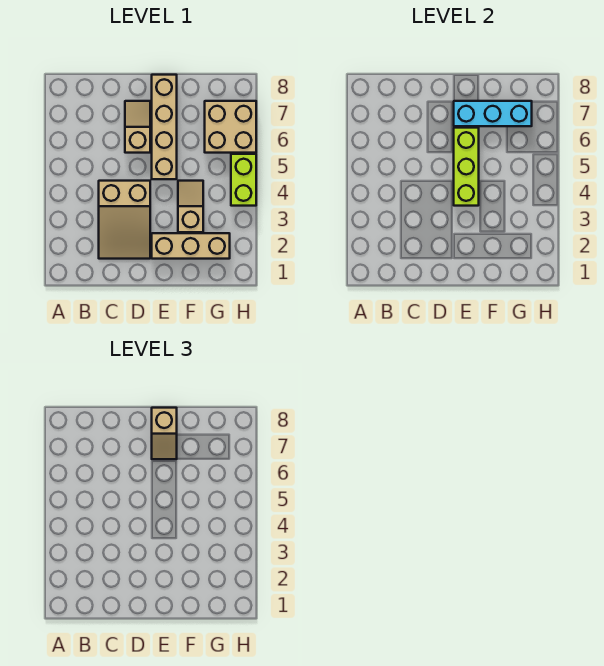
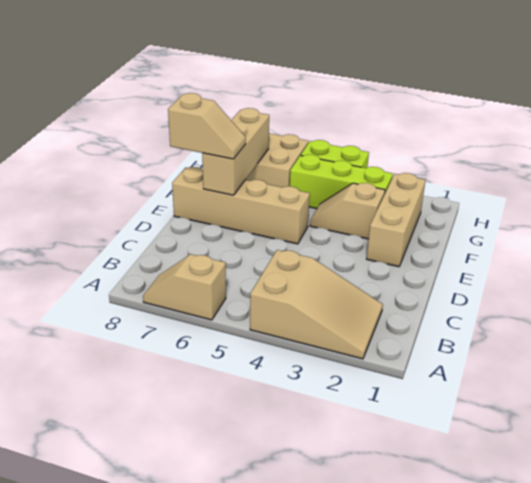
tan 2x3 slope [99,181,150,259] -> tan 2x3 slope moved to [250,250,383,359]
tan 1x2 slope [125,101,150,153] -> tan 1x2 slope moved to [143,254,226,320]
lime 1x3 brick [454,128,479,206] -> lime 1x3 brick moved to [290,155,393,209]
cyan 1x3 brick [454,101,532,126] -> tan 1x3 brick [202,108,269,195]

